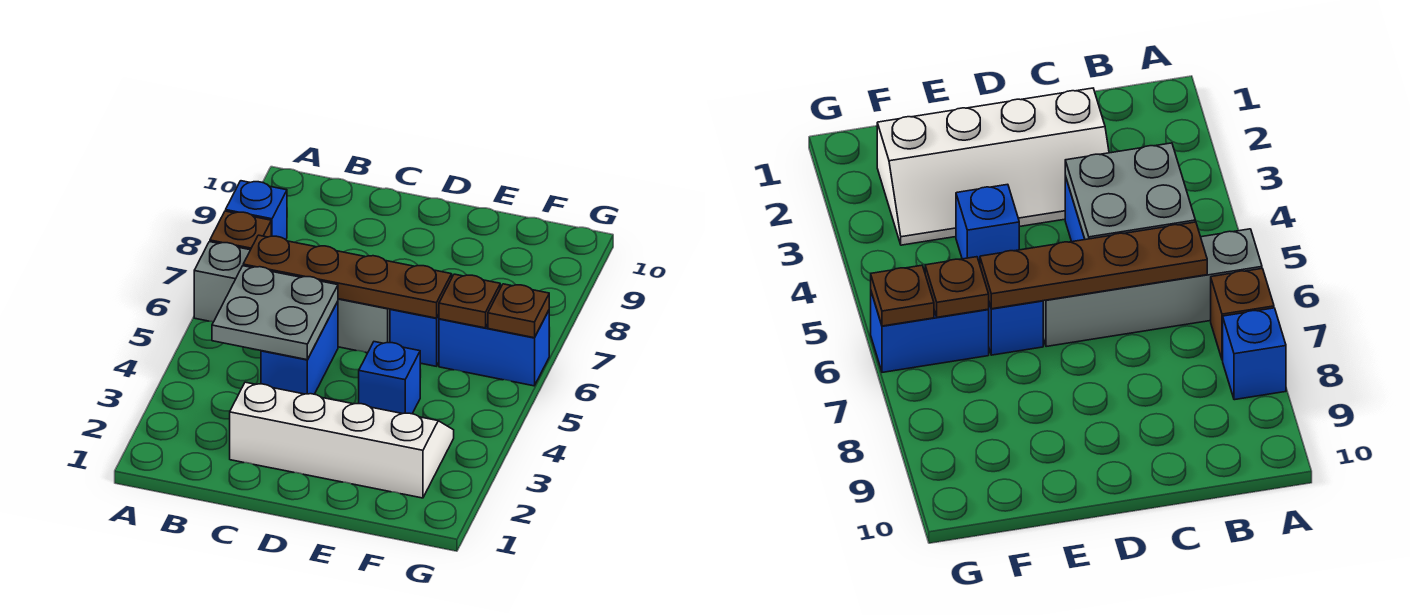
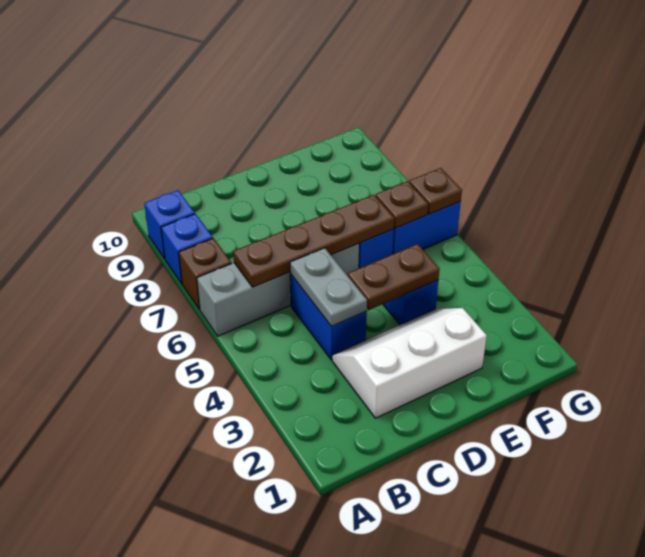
none -> blue 1x1 brick [144,190,195,259]
grey 2x2 plate [212,266,338,360] -> grey 1x2 plate [290,248,367,326]
white 2x4 slope [230,382,454,498] -> white 2x3 slope [332,308,487,418]
none -> brown 1x2 plate [348,244,439,310]

